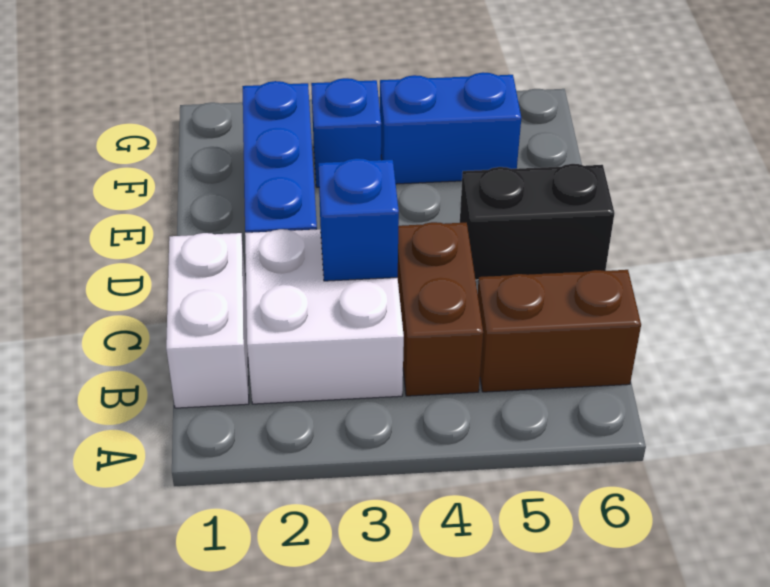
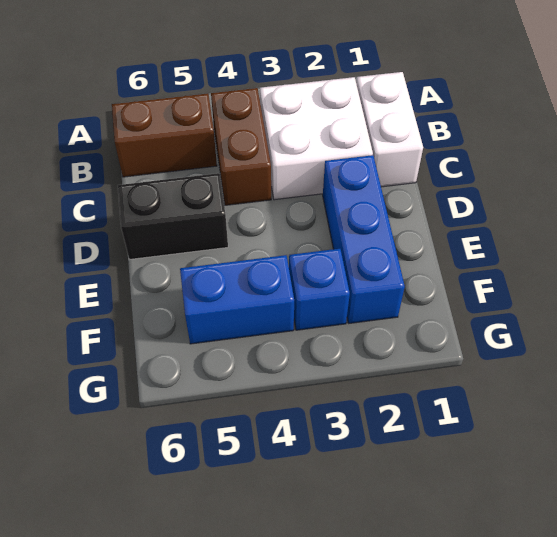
blue 1x1 brick [318,158,399,281] -> none

